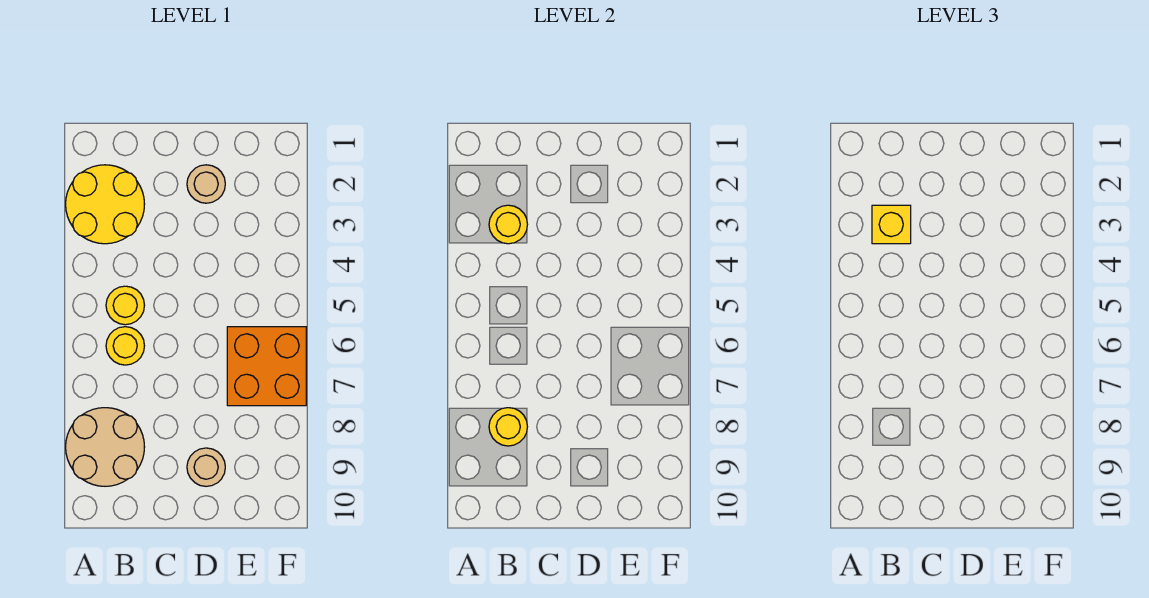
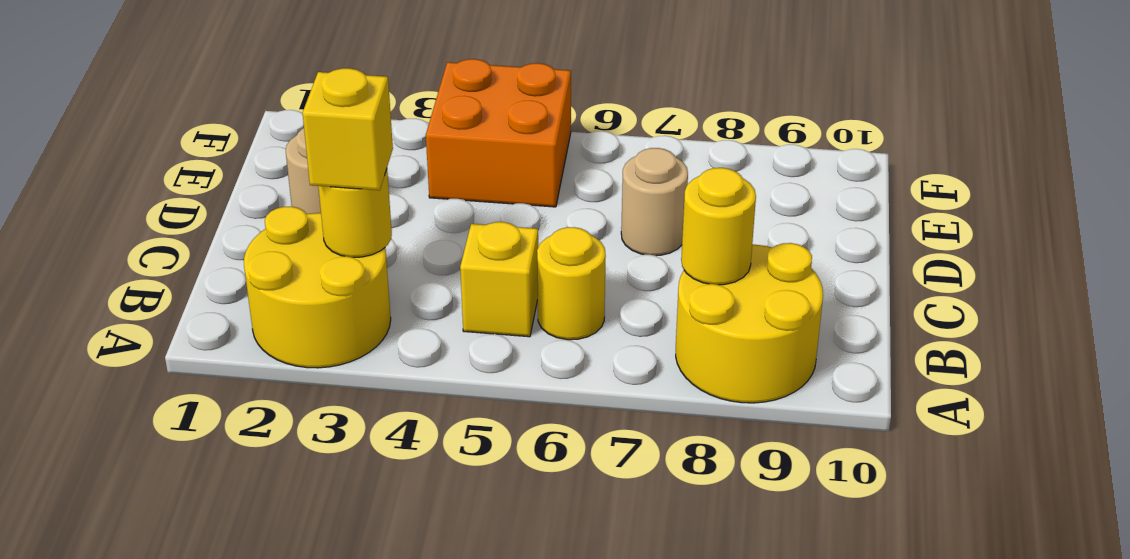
tan 2x2 round brick [66,408,144,486] -> yellow 2x2 round brick [676,243,823,403]
yellow 1x1 round brick [106,286,144,325] -> yellow 1x1 brick [460,222,538,337]
tan 1x1 round brick [187,448,225,486] -> tan 1x1 round brick moved to [621,148,688,256]
orange 2x2 brick [227,327,306,406] -> orange 2x2 brick moved to [426,59,571,207]

